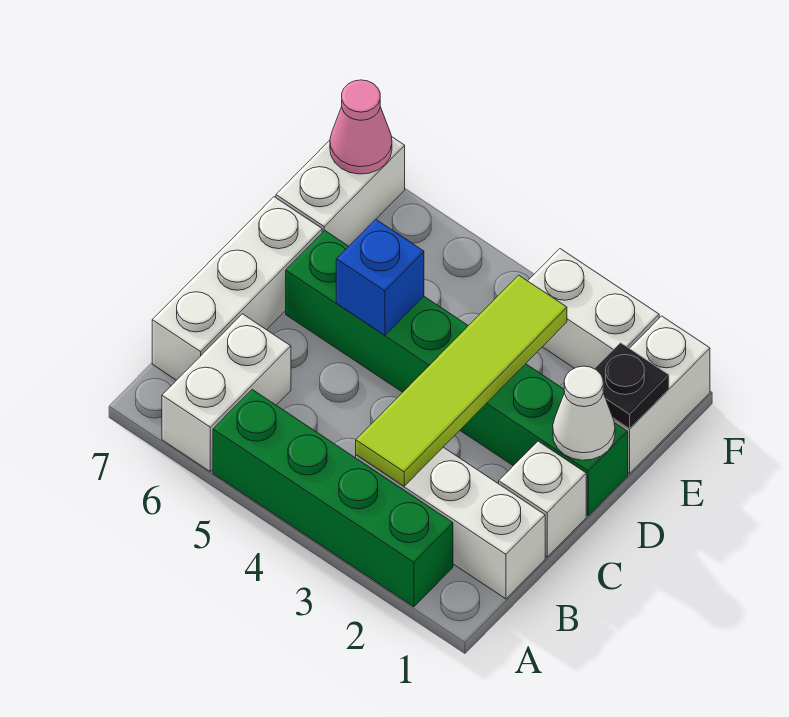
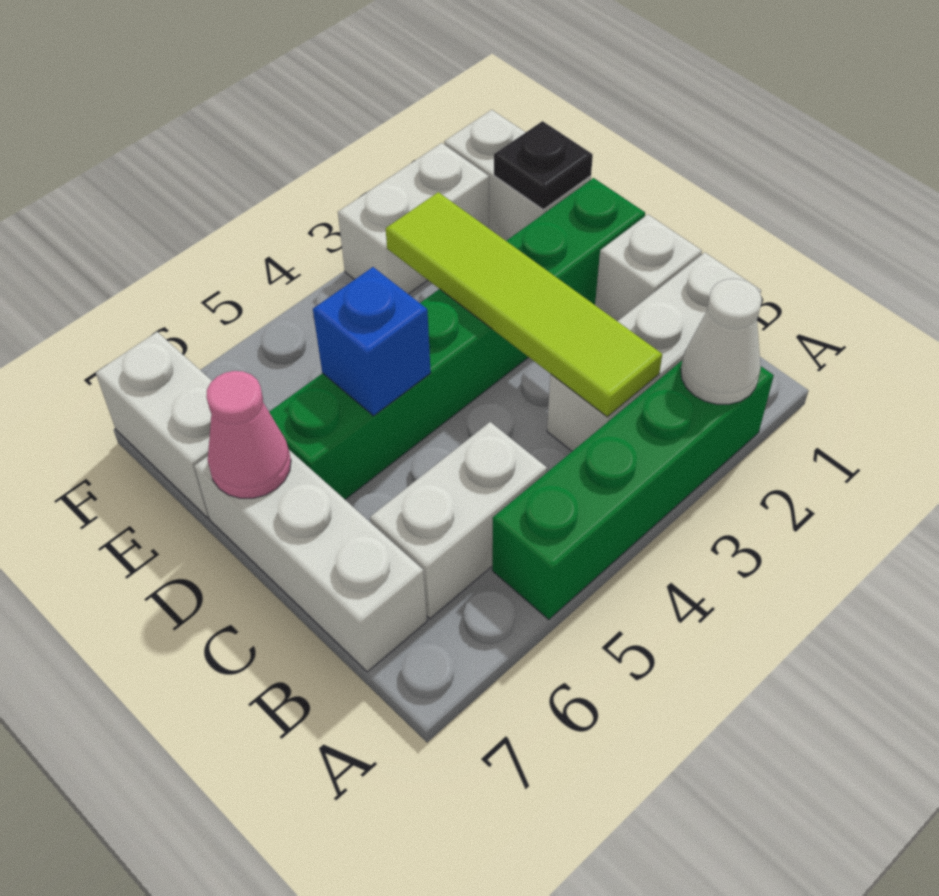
white 1x2 brick [162,314,291,471] -> white 1x2 brick turned to [370,422,547,619]
white 1x1 cone [553,366,615,460] -> white 1x1 cone moved to [681,279,762,404]
pink 1x1 cone [330,80,392,174] -> pink 1x1 cone moved to [207,371,291,498]

